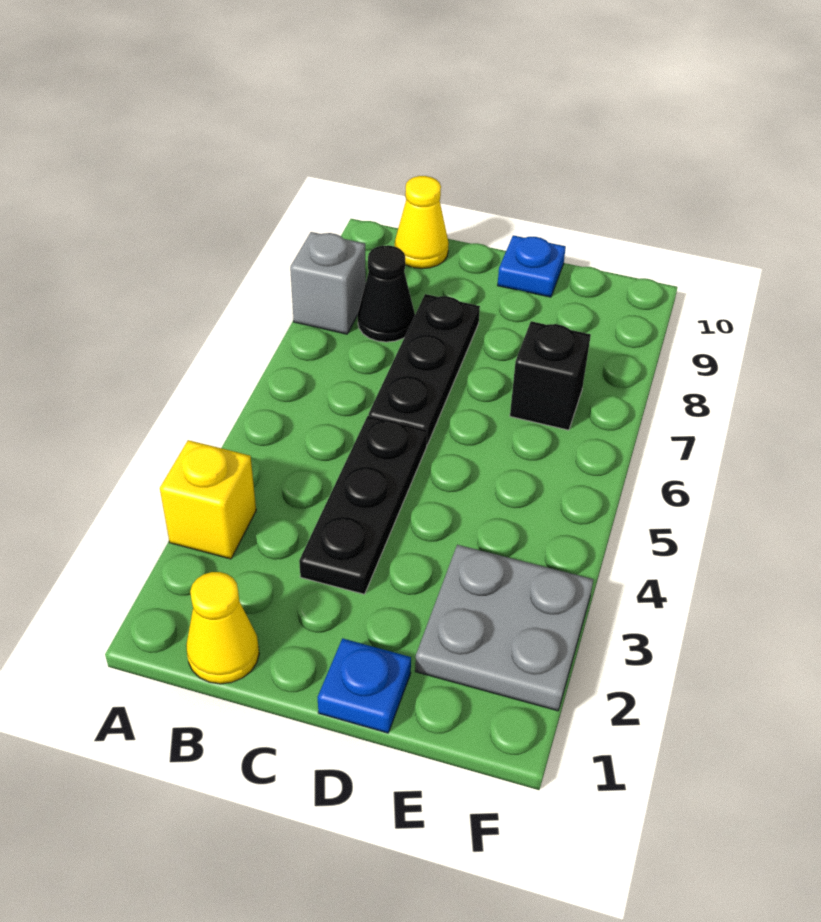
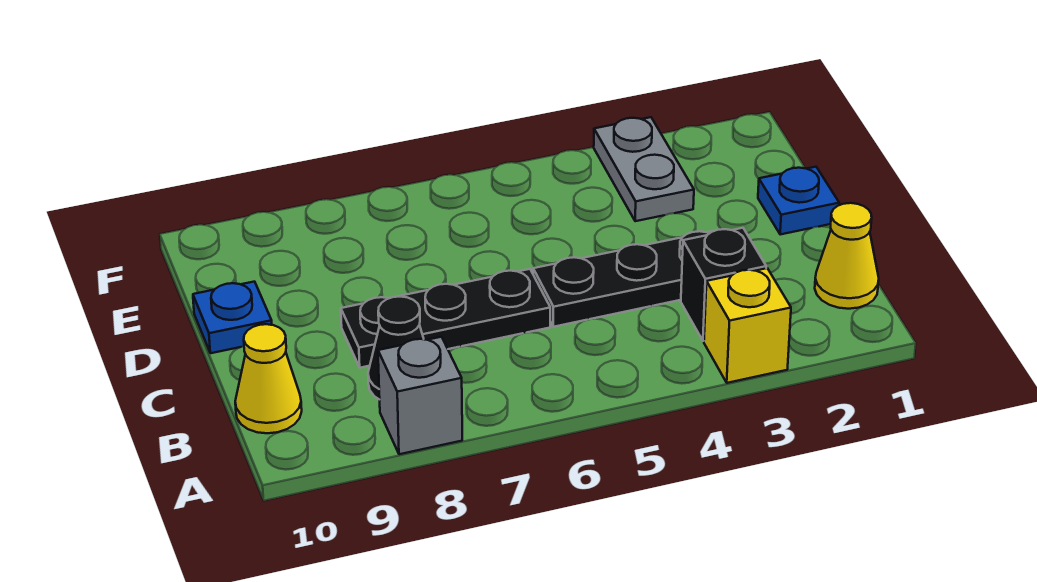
grey 2x2 plate [415,545,593,711] -> grey 1x2 plate [594,117,694,221]
black 1x1 brick [510,321,591,430] -> black 1x1 brick moved to [681,228,766,341]

